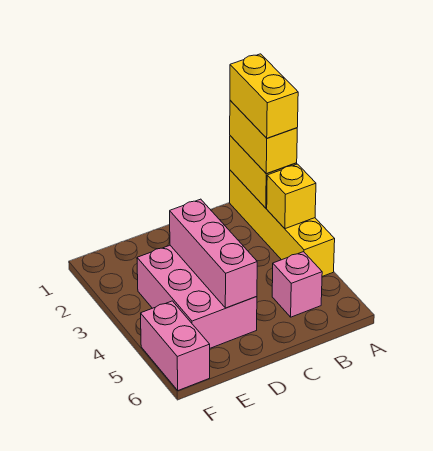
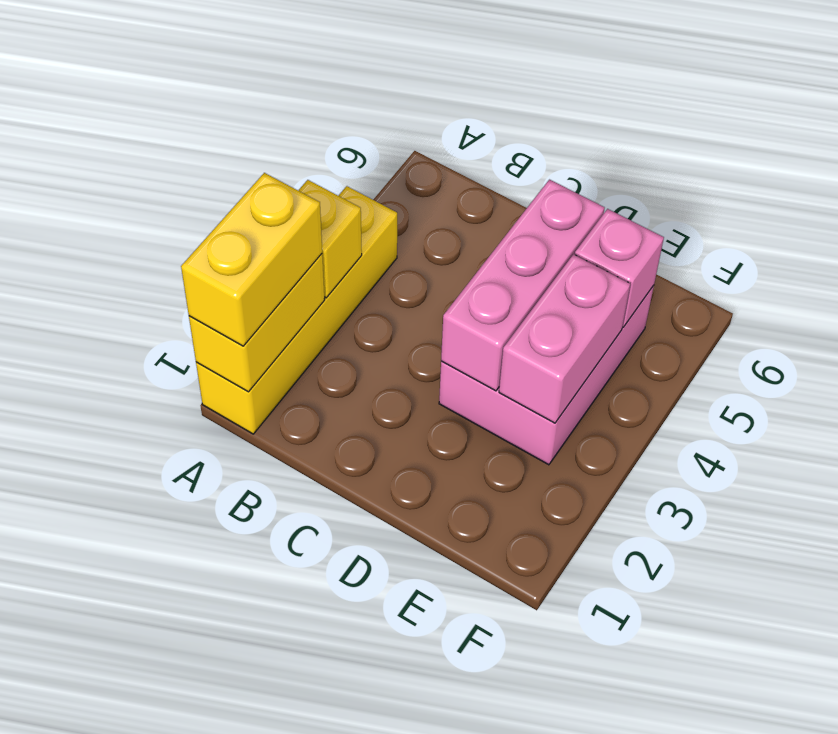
yellow 1x2 brick [230,54,298,138] -> none
pink 1x1 brick [272,252,322,317] -> pink 1x1 brick moved to [575,209,664,327]
pink 1x2 brick [141,301,210,390] -> pink 1x2 brick moved to [499,254,630,423]

